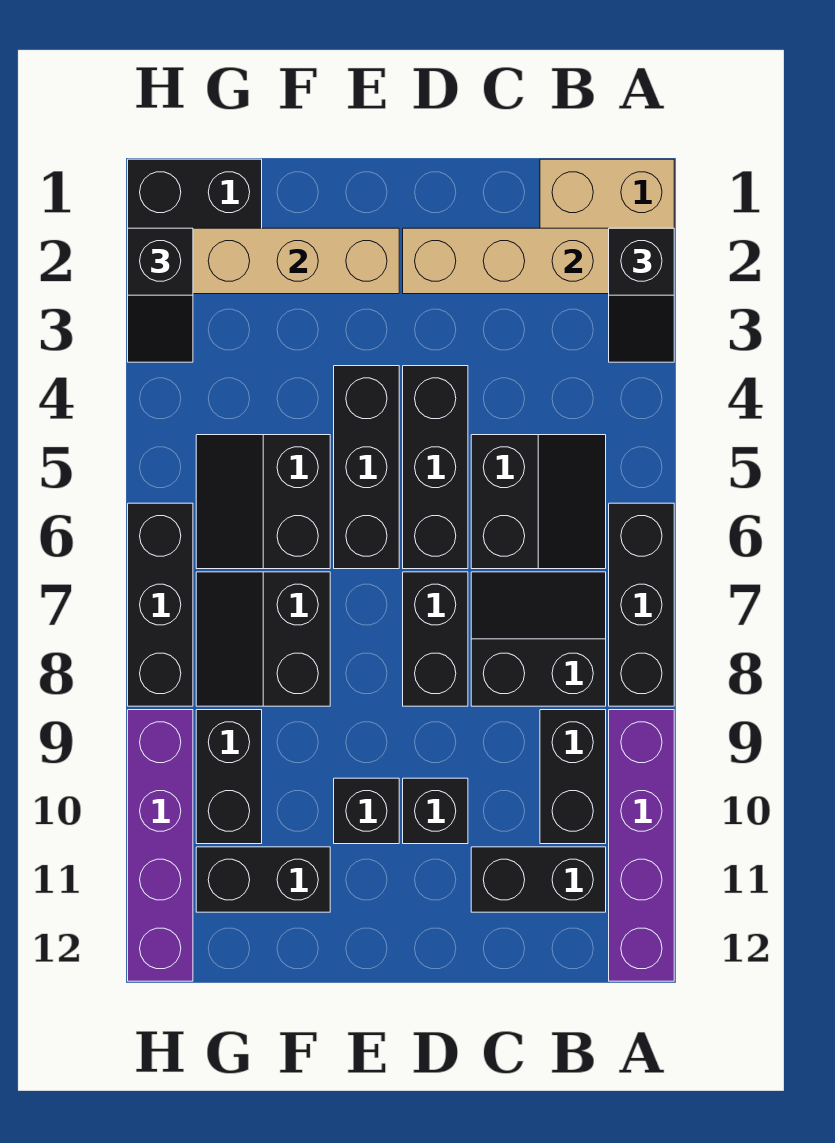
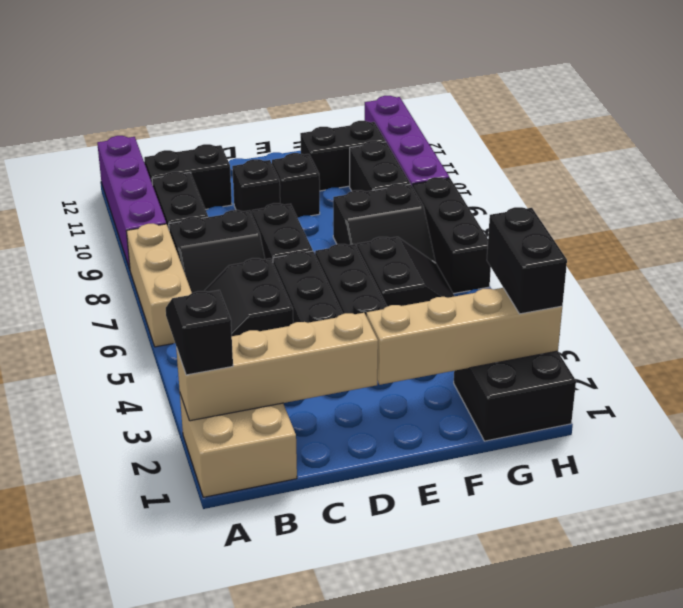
black 1x3 brick [609,503,674,706] -> tan 1x3 brick [126,224,192,347]
black 2x2 slope [196,572,330,706] -> black 2x2 slope turned to [333,184,436,263]
black 1x2 slope [128,228,193,362] -> black 1x2 brick [487,207,567,314]

